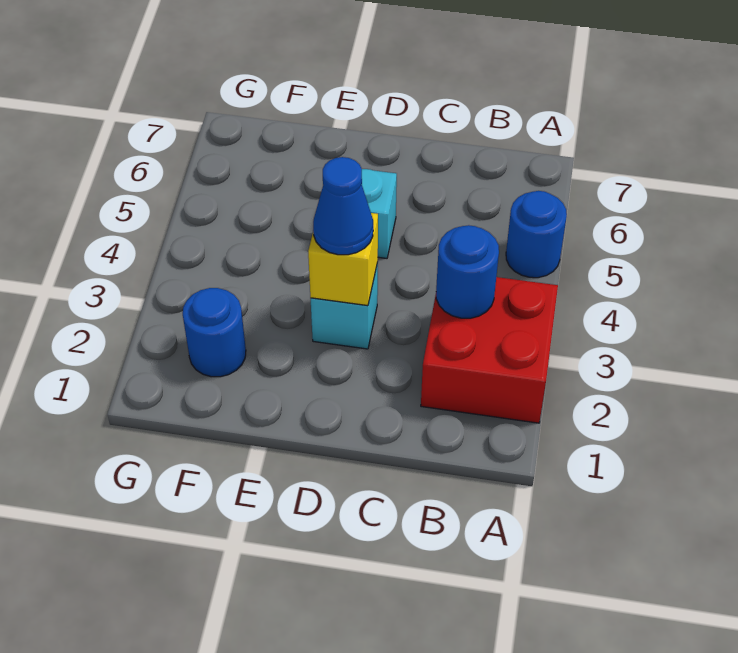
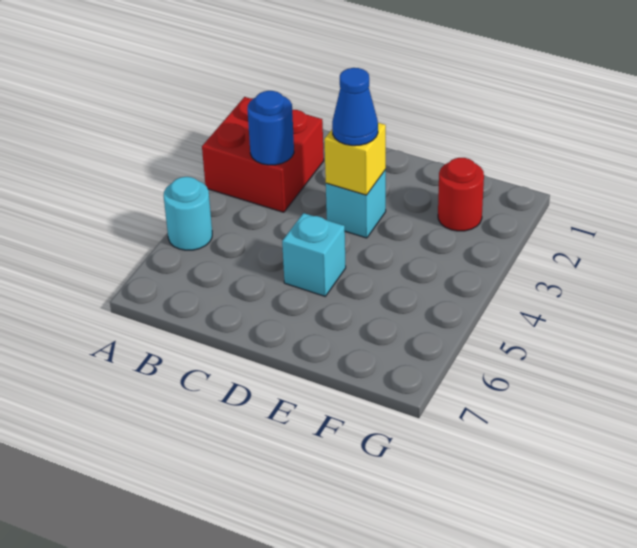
blue 1x1 round brick [506,191,567,278] -> cyan 1x1 round brick [164,177,212,250]
blue 1x1 round brick [183,288,246,377] -> red 1x1 round brick [438,158,484,231]

